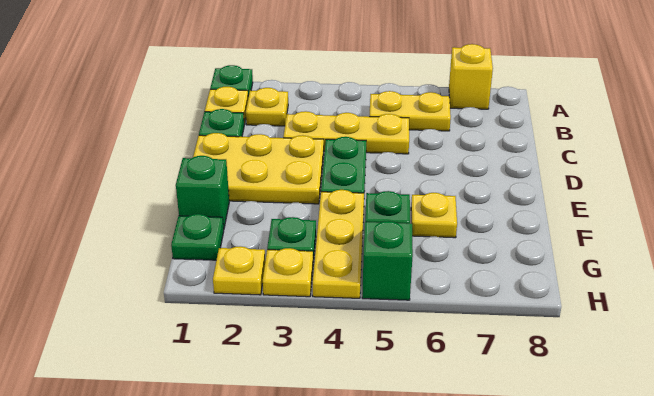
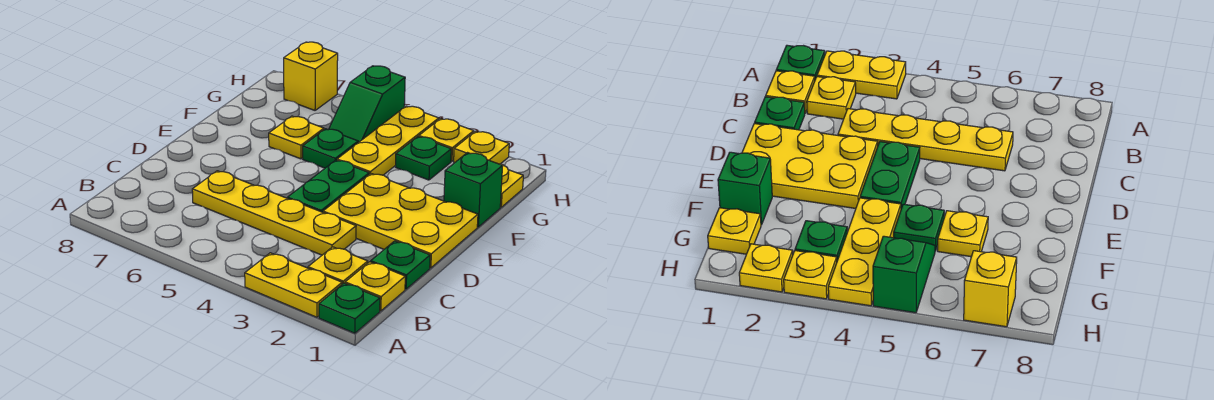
yellow 1x1 brick [449,44,493,109] -> yellow 1x1 brick moved to [284,42,338,110]
yellow 1x2 plate [369,91,451,131] -> yellow 1x2 plate moved to [245,253,342,317]
yellow 1x3 plate [283,111,409,154] -> yellow 1x4 plate [192,171,356,255]
green 1x1 plate [171,214,224,260] -> yellow 1x1 plate [500,164,523,207]

